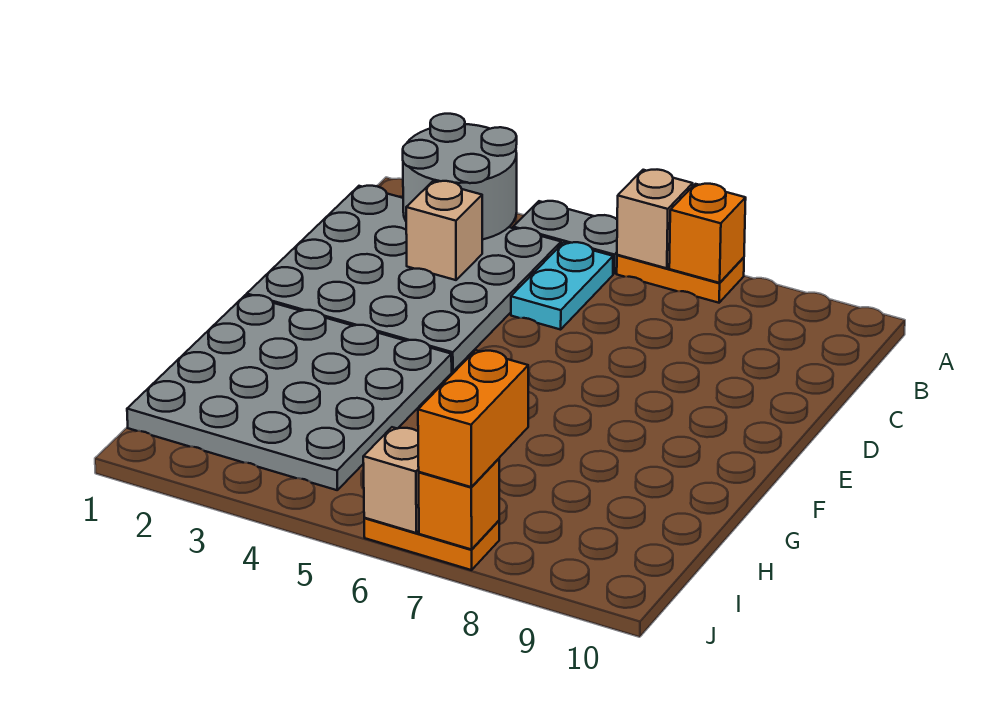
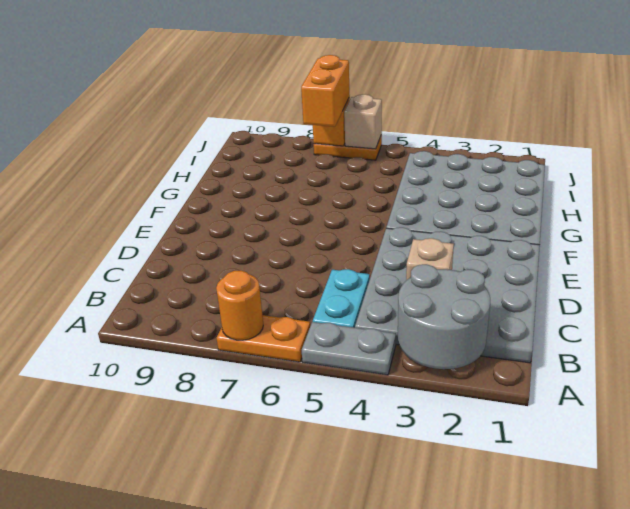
tan 1x1 brick [617,170,693,268] -> none
orange 1x1 brick [669,184,746,283] -> orange 1x1 round brick [216,271,263,340]

